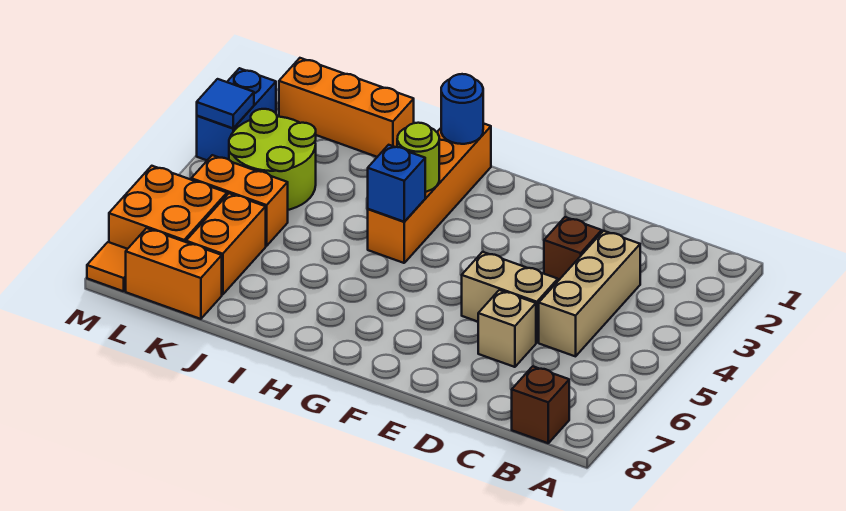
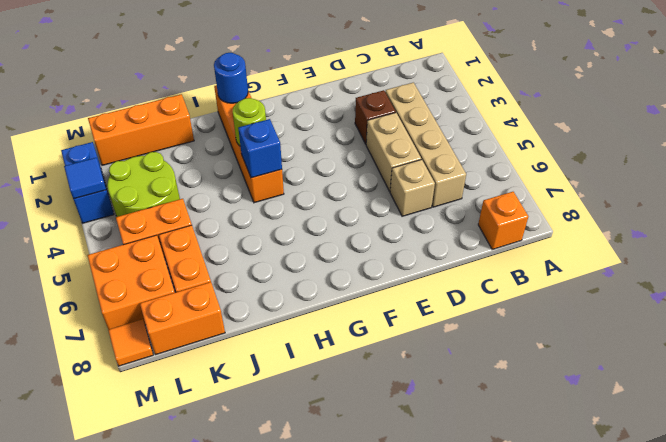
brown 1x1 brick [512,366,569,443] -> orange 1x1 brick [478,192,528,249]
tan 1x3 brick [539,231,640,356] -> tan 1x4 brick [385,82,466,207]
tan 1x2 brick [462,252,558,343] -> tan 1x2 brick turned to [366,113,421,191]

